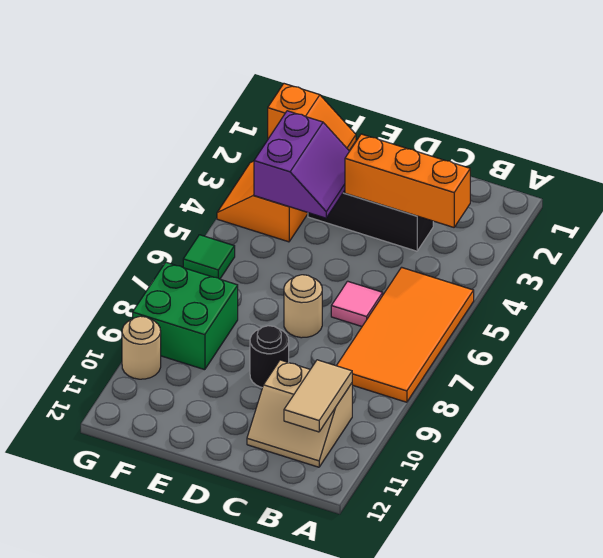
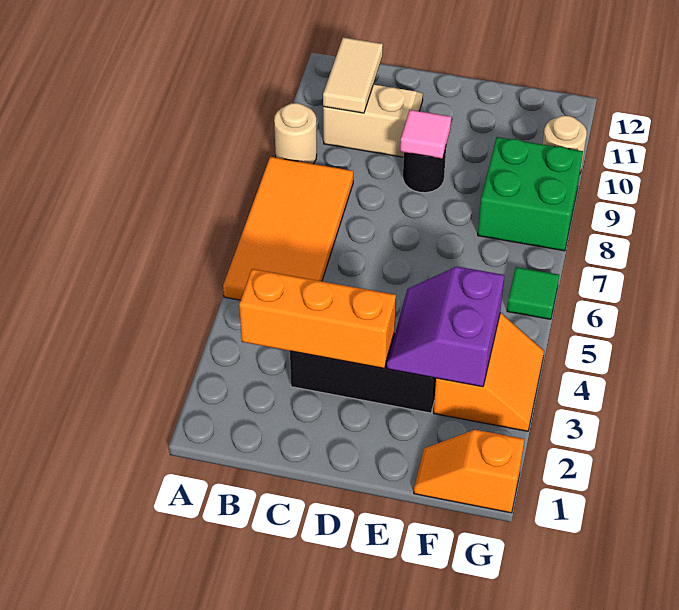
pink 1x1 tile [331,281,383,326] -> pink 1x1 tile moved to [400,110,451,158]
tan 1x1 round brick [284,275,322,338] -> tan 1x1 round brick moved to [274,103,317,164]

